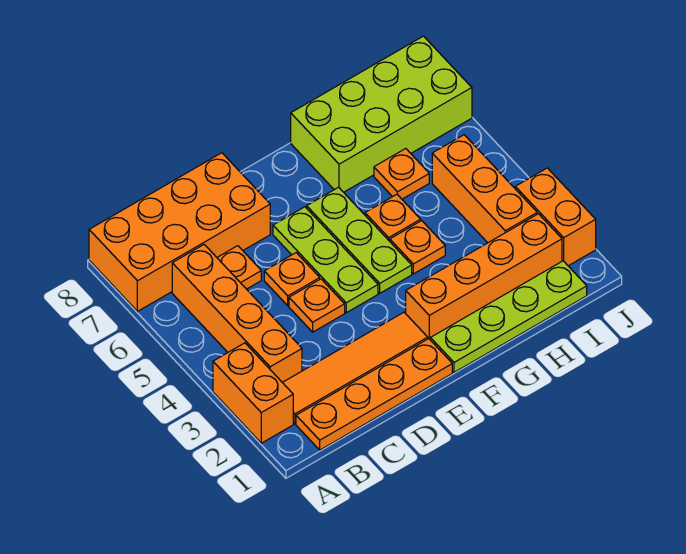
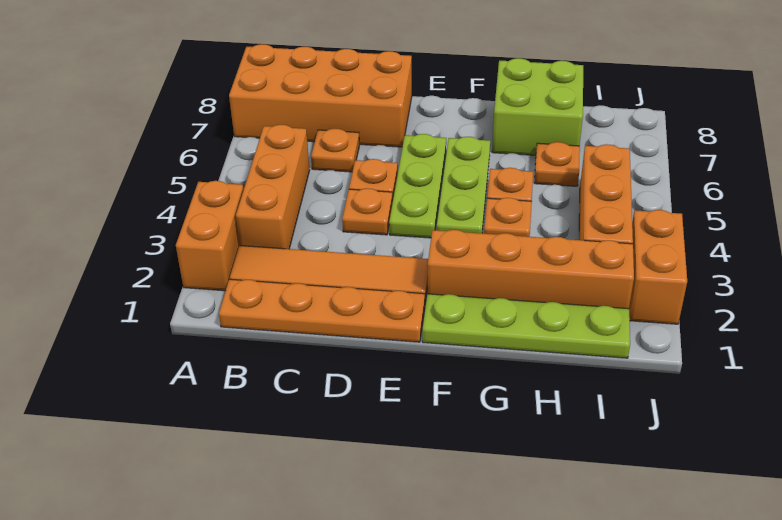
orange 1x4 brick [172,245,302,382] -> orange 1x3 brick [236,125,310,249]
lime 2x4 brick [291,36,472,192] -> lime 2x2 brick [492,58,583,155]

